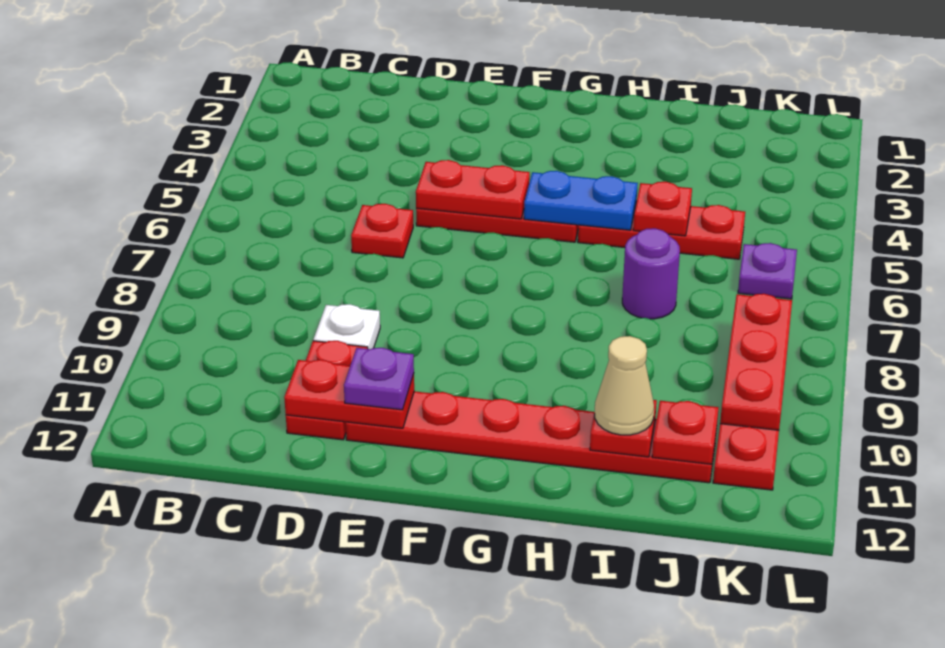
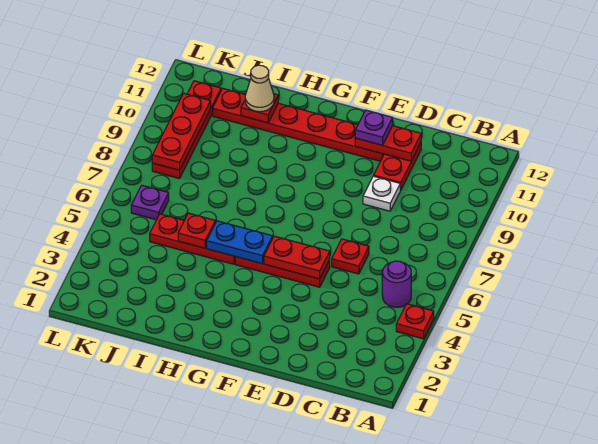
purple 1x1 round brick [622,228,680,319] -> purple 1x1 round brick moved to [382,261,411,307]
red 1x1 plate [652,401,719,464] -> red 1x1 plate moved to [396,304,434,339]

